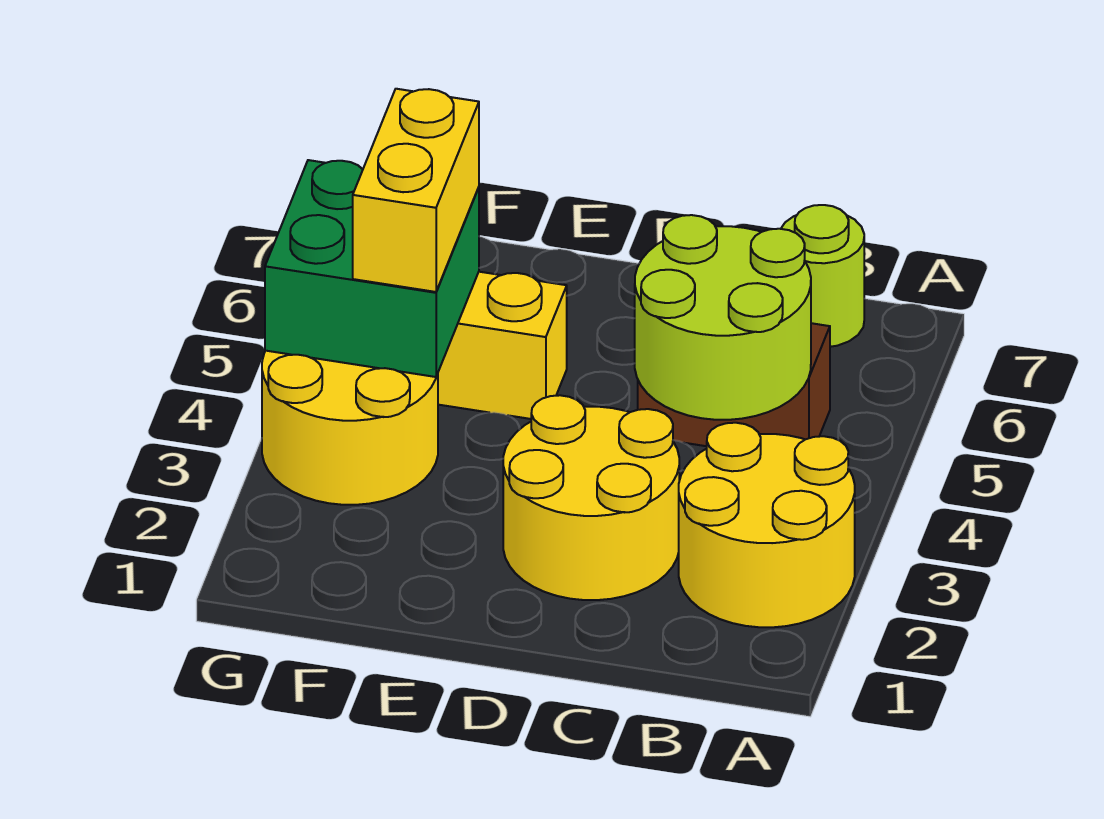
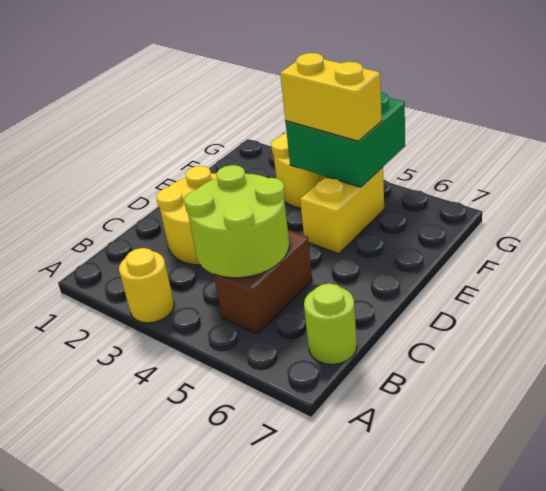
yellow 2x2 round brick [679,423,855,627] -> yellow 1x1 round brick [119,248,174,323]

